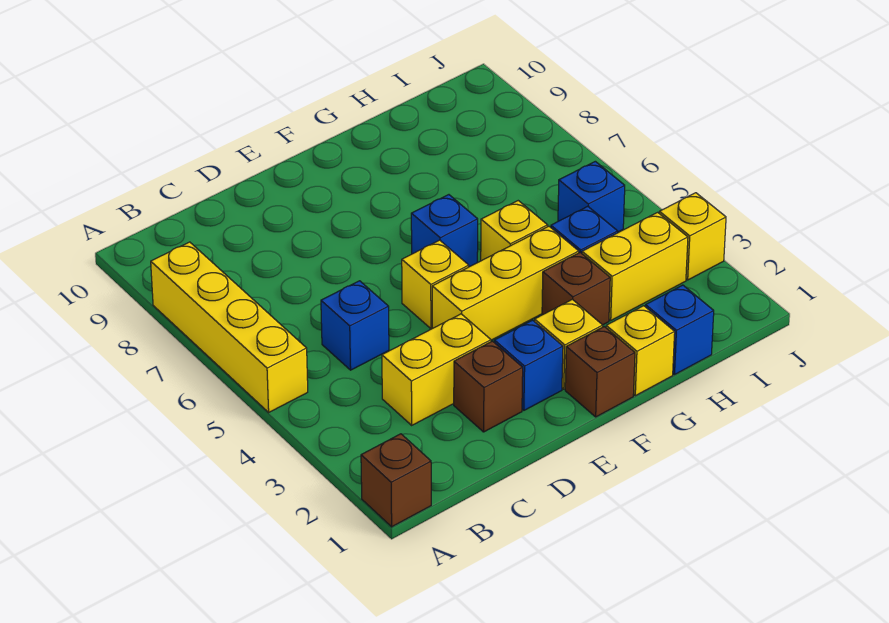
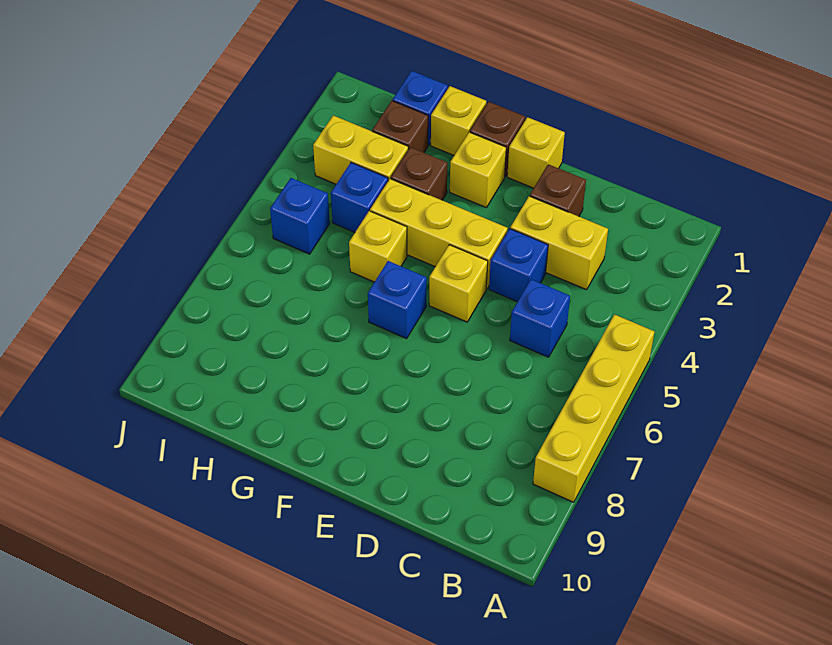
brown 1x1 brick [361,434,431,527] -> brown 1x1 brick moved to [372,101,428,153]
blue 1x1 brick [494,320,563,410] -> blue 1x1 brick moved to [489,229,548,302]
yellow 1x1 brick [659,193,726,280] -> yellow 1x1 brick moved to [507,117,565,188]

